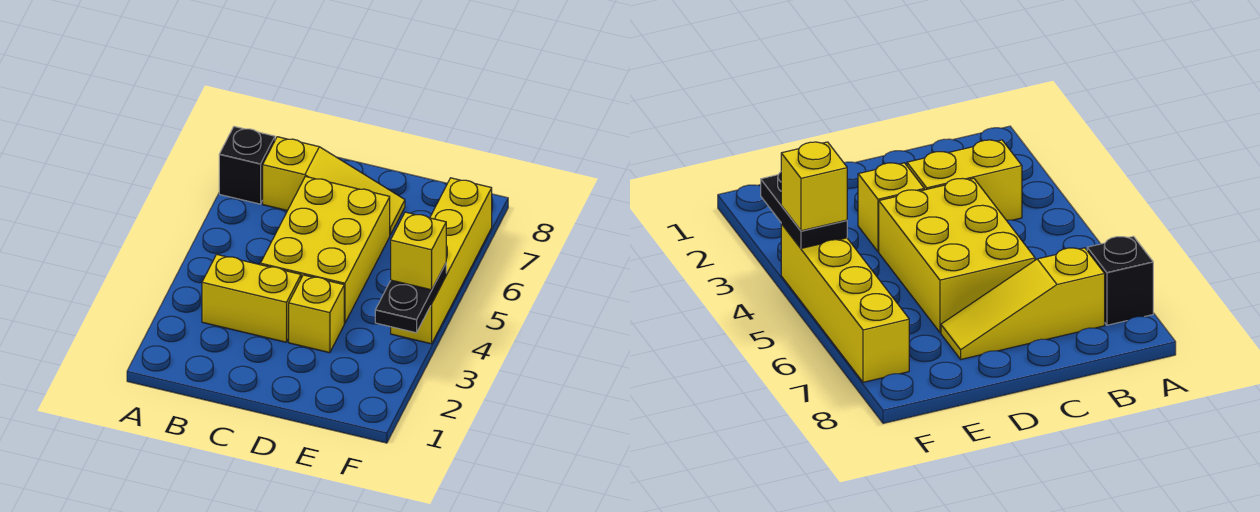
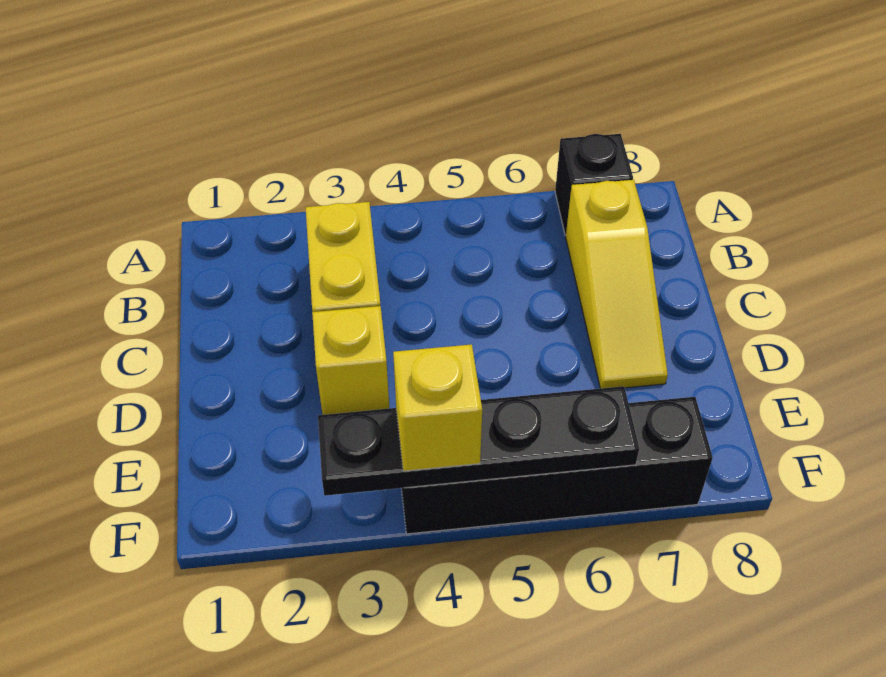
yellow 2x3 brick [260,176,390,323] -> none
black 1x2 plate [375,263,446,333] -> black 1x4 plate [318,386,639,496]
yellow 1x4 brick [391,178,492,344] -> black 1x4 brick [401,397,713,534]

